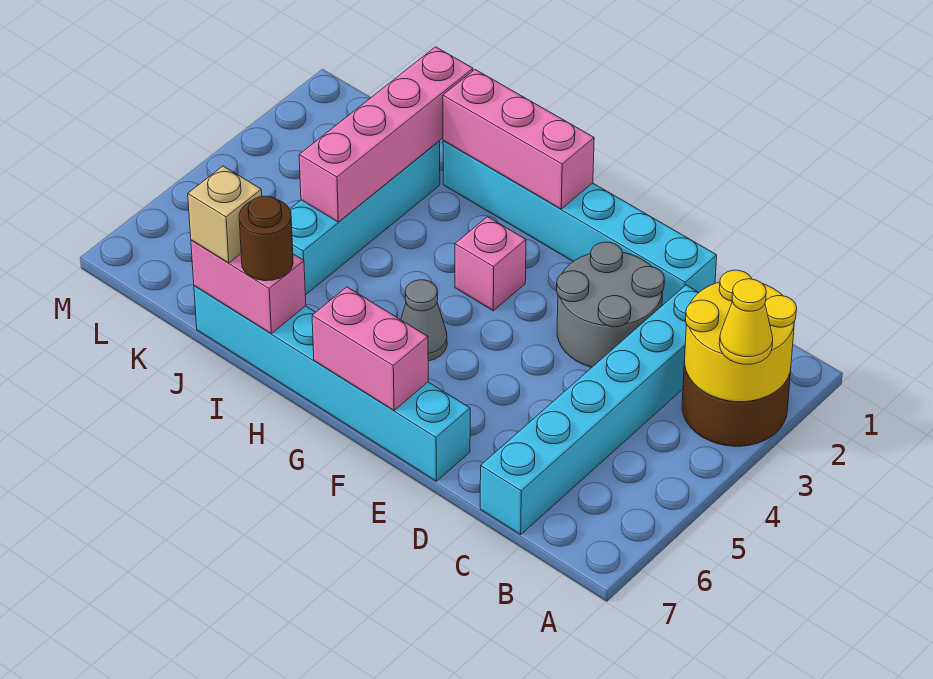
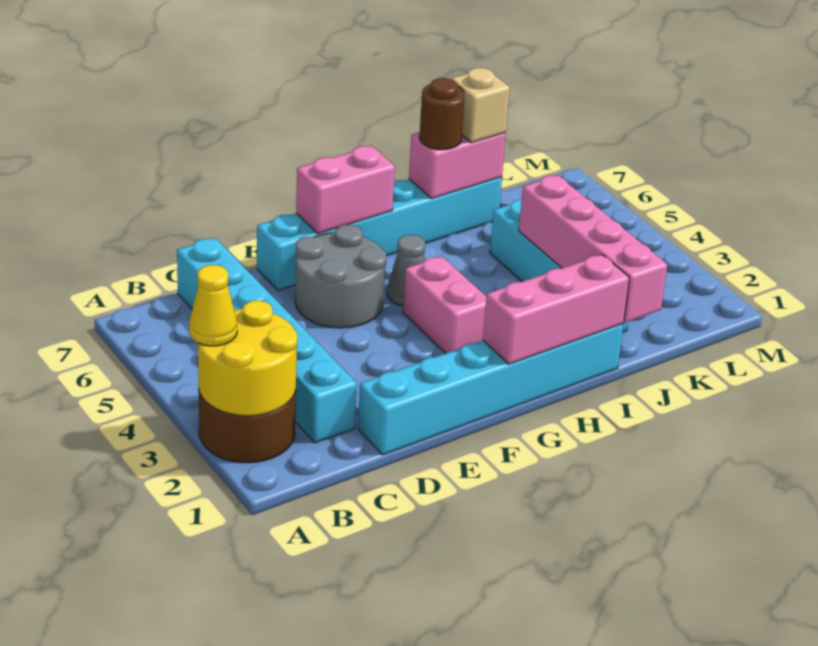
grey 2x2 round brick [557,242,664,367] -> grey 2x2 round brick moved to [295,225,386,328]
pink 1x1 brick [455,217,526,311] -> pink 1x2 brick [403,257,486,353]

